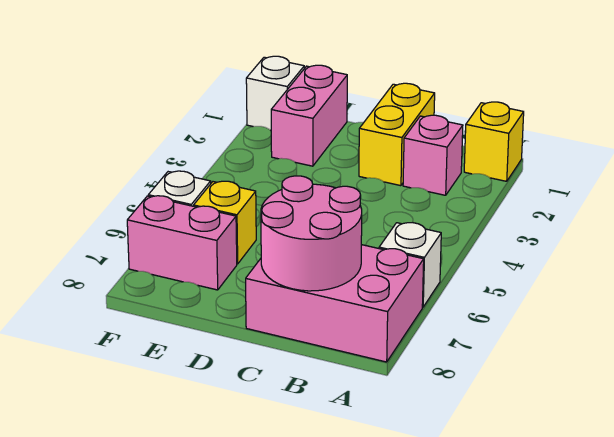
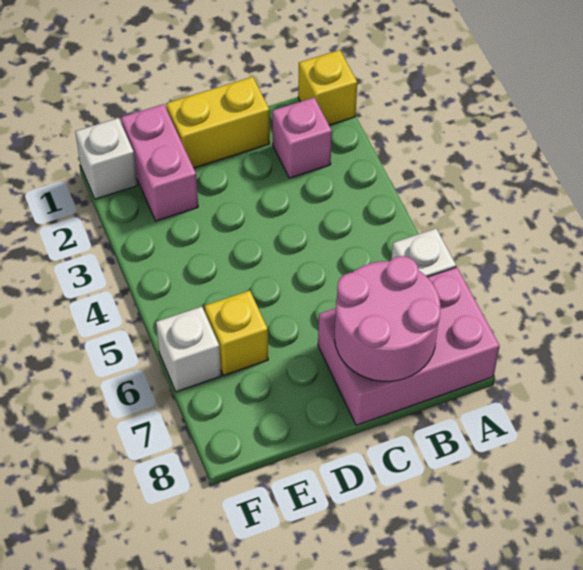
yellow 1x2 brick [359,83,435,186] -> yellow 1x2 brick turned to [166,77,270,168]
pink 1x2 brick [127,196,237,290] -> none

